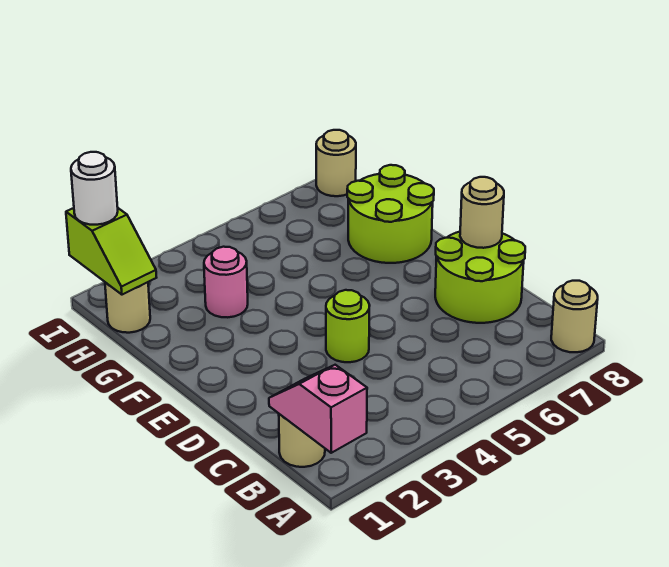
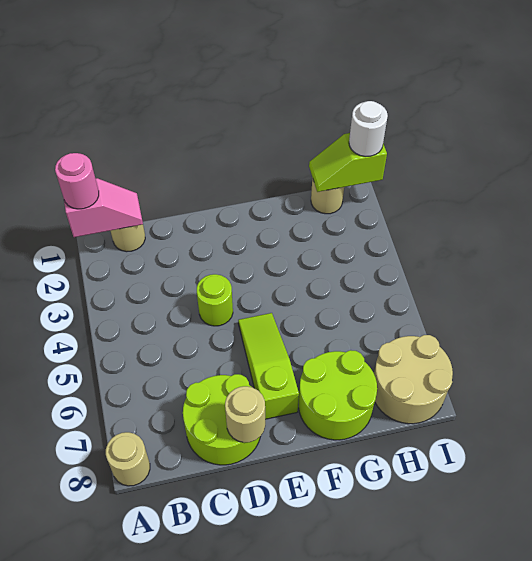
none -> lime 1x3 slope [238,313,299,419]
pink 1x1 round brick [204,247,248,317] -> pink 1x1 round brick moved to [55,153,99,209]
tan 1x1 round brick [316,130,356,196] -> tan 2x2 round brick [374,335,453,424]

